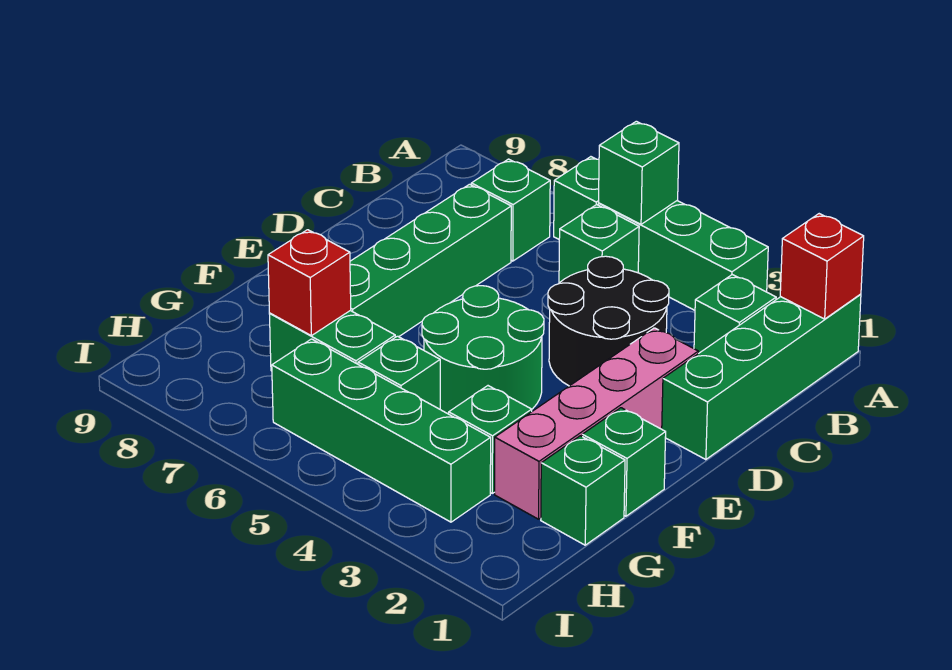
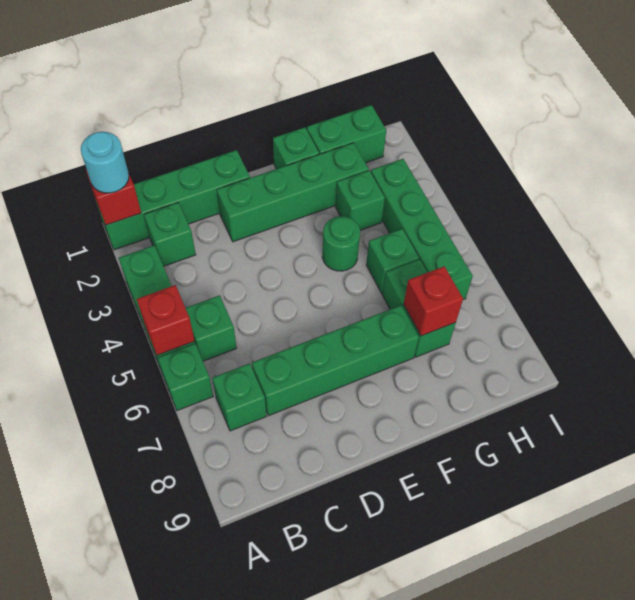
none -> cyan 1x1 round brick [81,132,129,193]
green 1x1 brick [599,121,679,224] -> red 1x1 brick [137,285,195,355]
black 2x2 round brick [548,256,669,386] -> none
pink 1x4 brick [495,328,698,519] -> green 1x4 brick [217,143,369,242]
green 2x2 round brick [422,286,544,414] -> green 1x1 round brick [322,216,360,271]
green 1x1 brick [541,436,625,545] -> green 1x2 brick [307,105,386,163]

